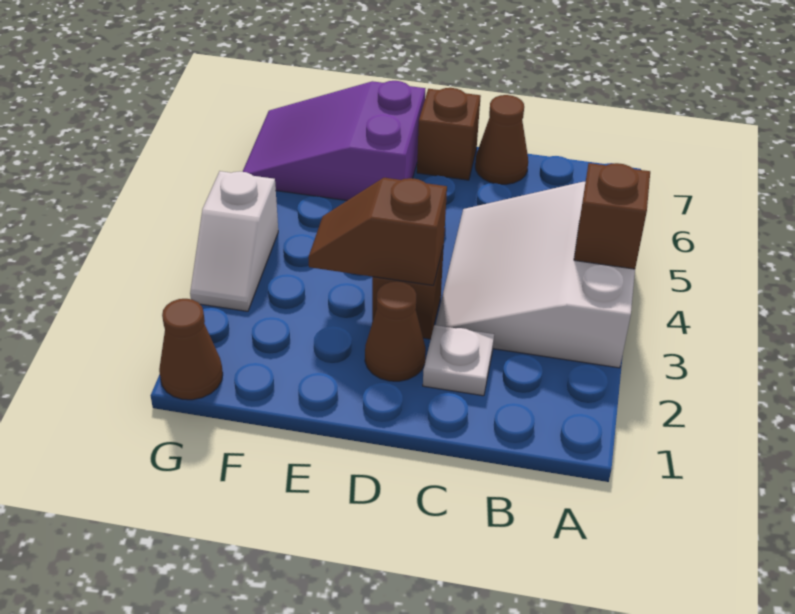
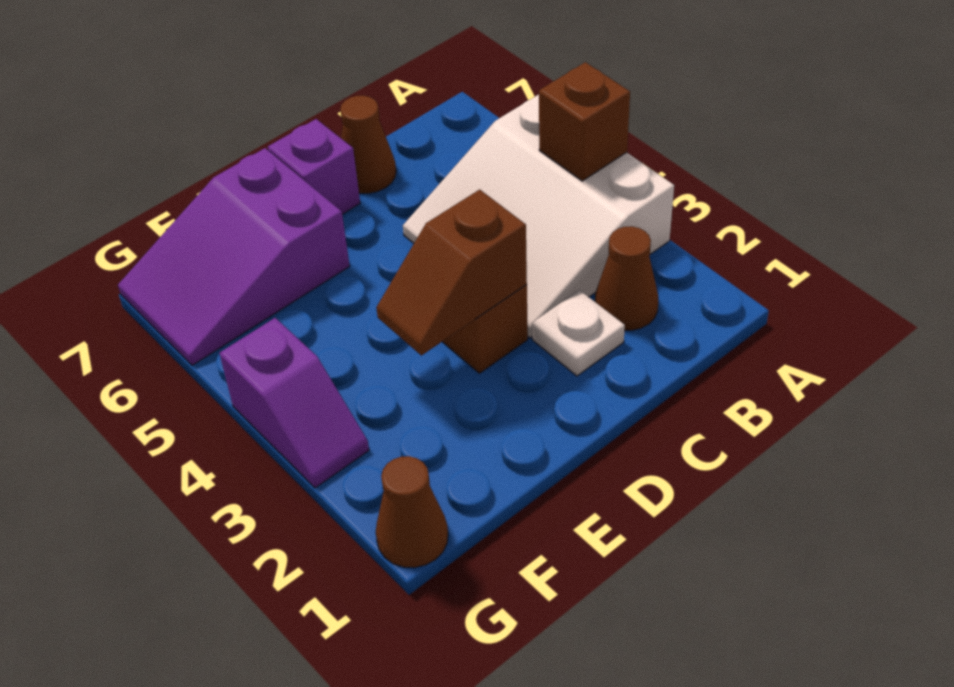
brown 1x1 cone [365,281,426,381] -> brown 1x1 cone moved to [595,226,658,330]
brown 1x1 brick [417,88,481,180] -> purple 1x1 brick [268,119,360,214]
white 1x2 slope [190,171,278,311] -> purple 1x2 slope [220,318,369,488]

